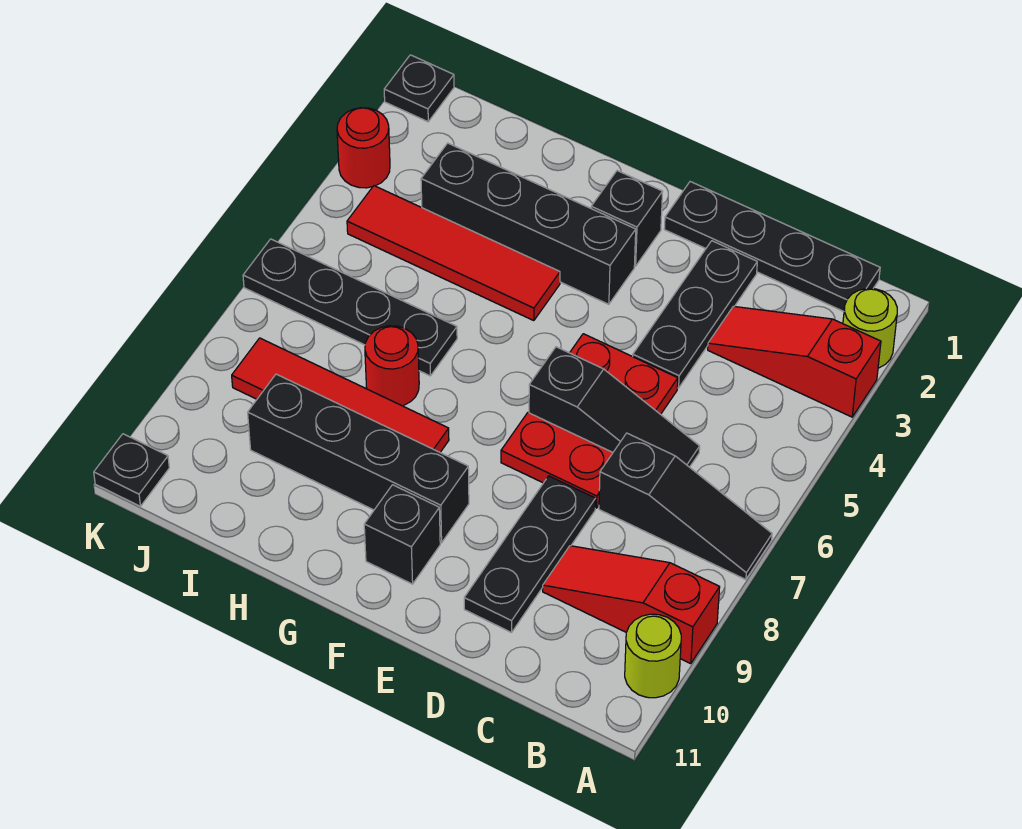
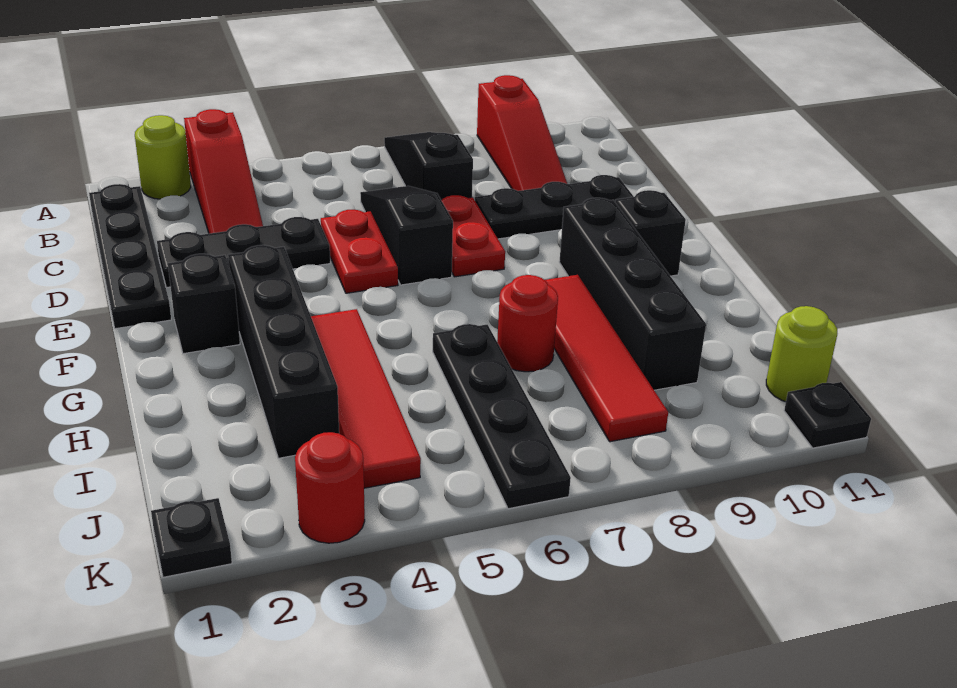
lime 1x1 round brick [625,614,681,698] -> lime 1x1 round brick moved to [766,306,837,402]

